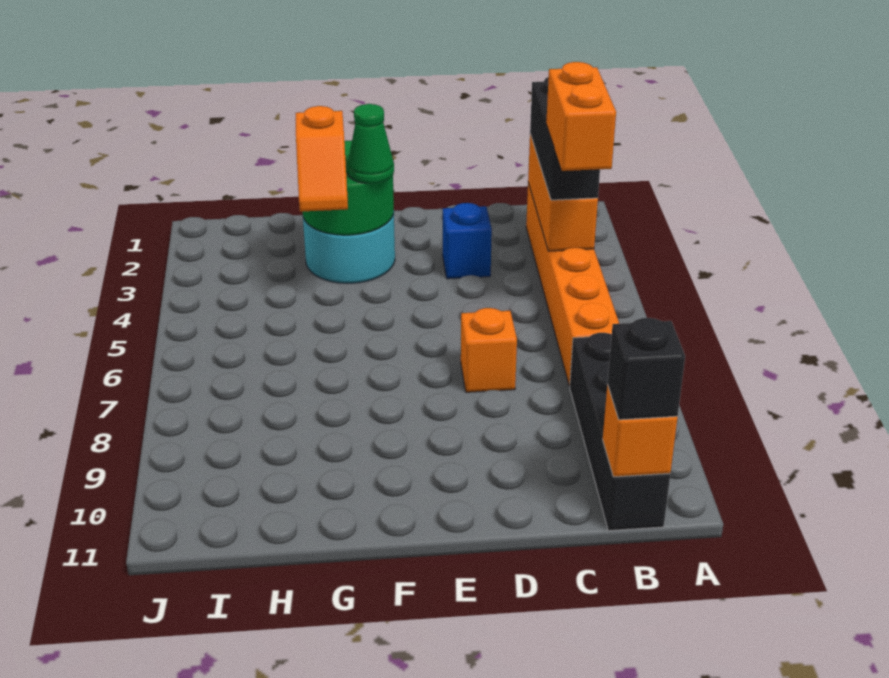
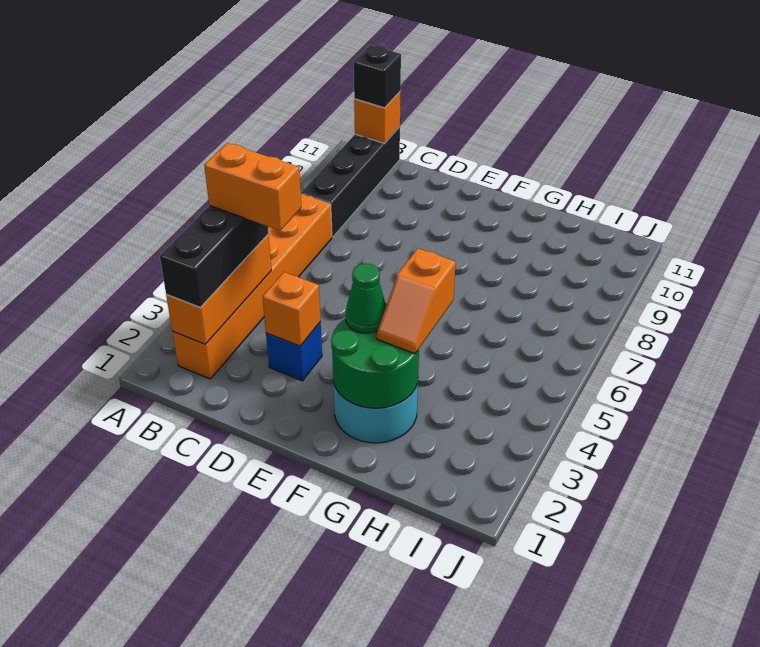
orange 1x2 brick [546,62,616,171] -> orange 1x2 brick turned to [204,143,302,231]
orange 1x1 brick [461,308,517,392] -> orange 1x1 brick moved to [263,272,321,346]
orange 1x2 slope [296,106,348,212] -> orange 1x2 slope turned to [377,248,456,354]

